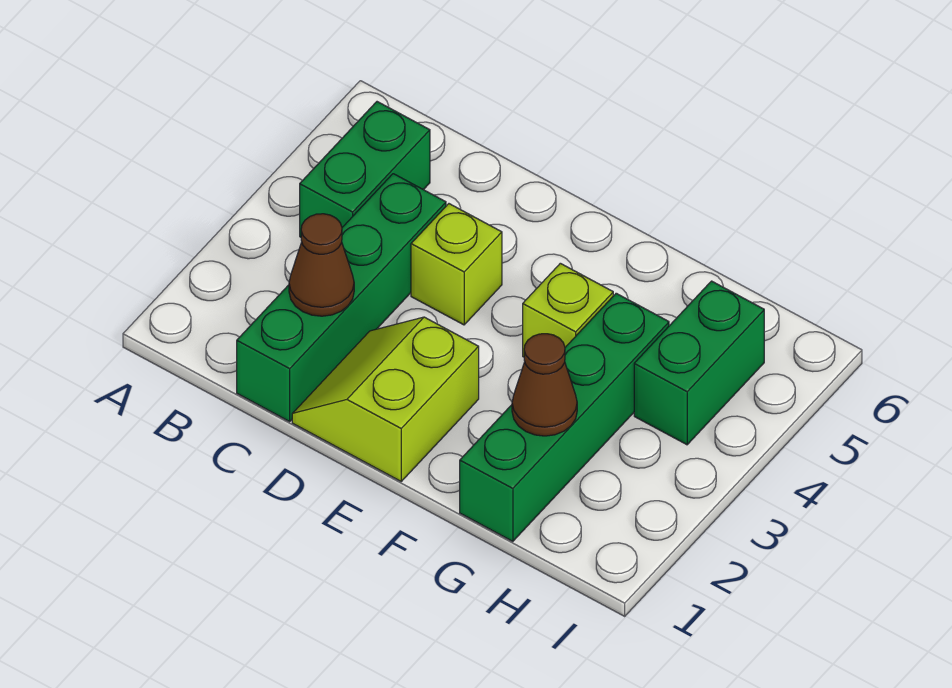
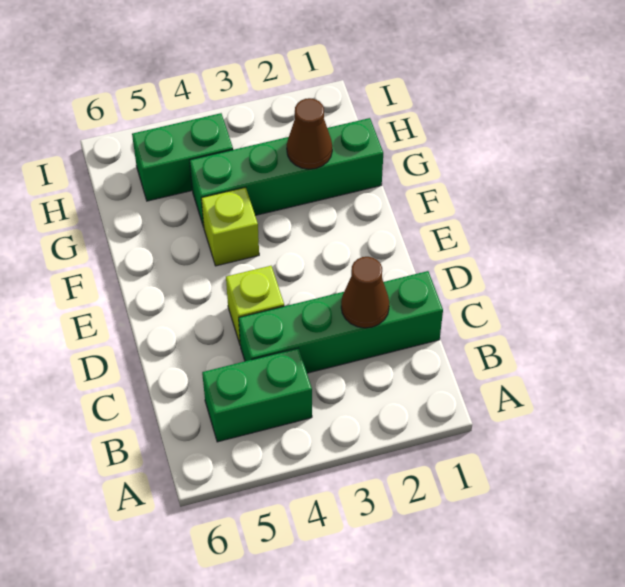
lime 2x2 slope [292,317,479,481] -> none

